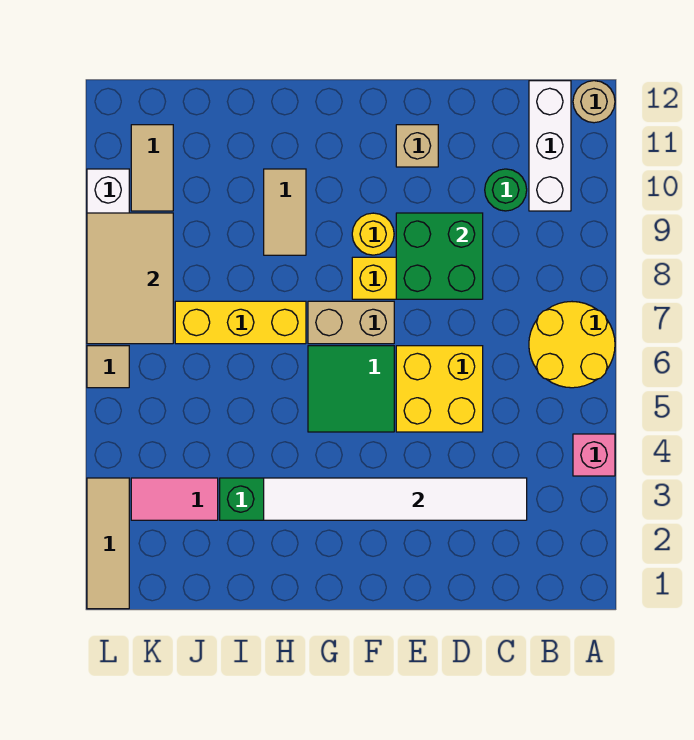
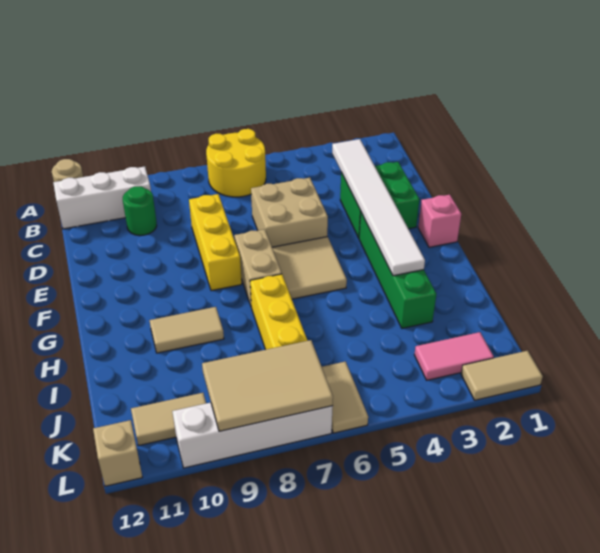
pink 1x1 brick [573,434,615,476] -> pink 1x1 brick moved to [418,195,461,247]
yellow 2x2 brick [396,346,483,432] -> tan 2x2 brick [251,178,328,247]
green 2x2 brick [396,213,483,299] -> green 2x2 brick moved to [340,162,419,238]
tan 1x1 brick [396,125,438,167] -> tan 1x1 brick moved to [93,420,142,486]
green 2x2 tile [308,346,394,432] -> tan 2x2 tile [272,237,347,299]
yellow 1x1 round brick [352,213,394,255] -> none
pink 1x2 tile [131,478,218,520] -> pink 1x2 tile turned to [414,332,494,380]
tan 1x3 tile [87,478,129,609] -> tan 1x2 tile [461,351,543,400]
tan 1x1 tile [87,346,129,388] -> tan 1x2 tile [322,362,368,433]

